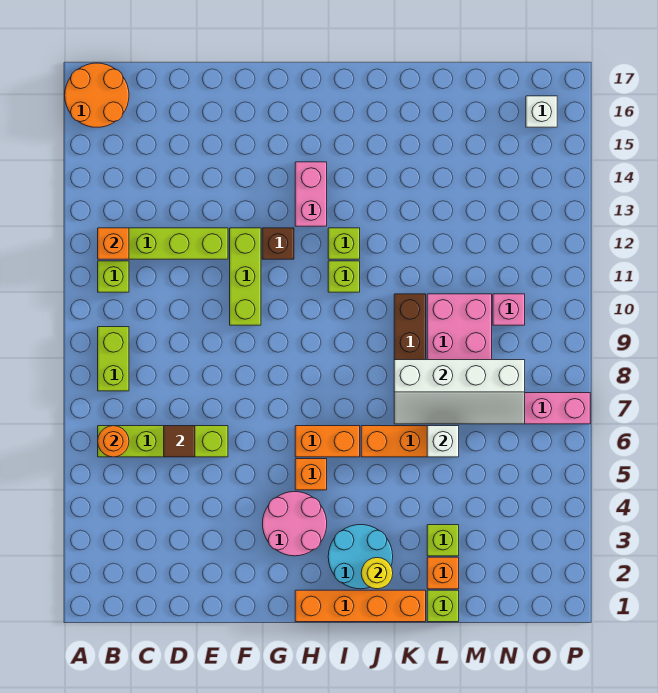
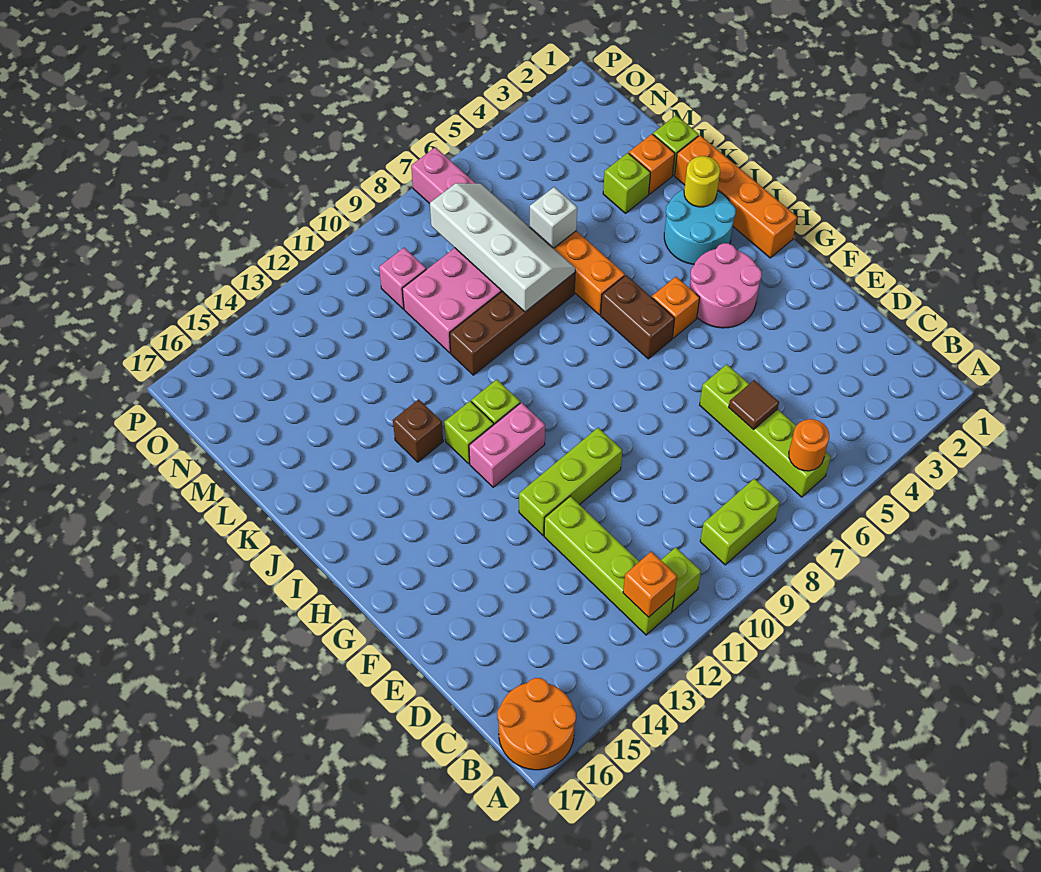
brown 1x1 brick [262,228,294,259] -> brown 1x1 brick moved to [393,399,443,462]
orange 1x2 brick [295,426,360,457] -> brown 1x2 brick [601,275,675,359]
pink 1x2 brick [295,162,327,226] -> pink 1x2 brick moved to [469,403,545,487]
white 1x1 brick [526,96,557,127] -> none

